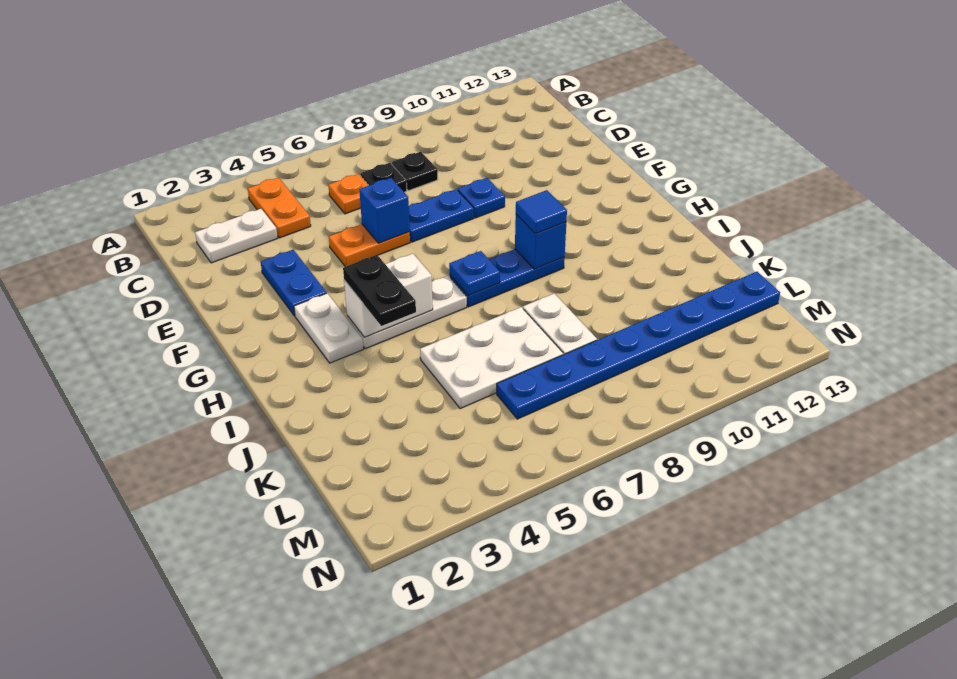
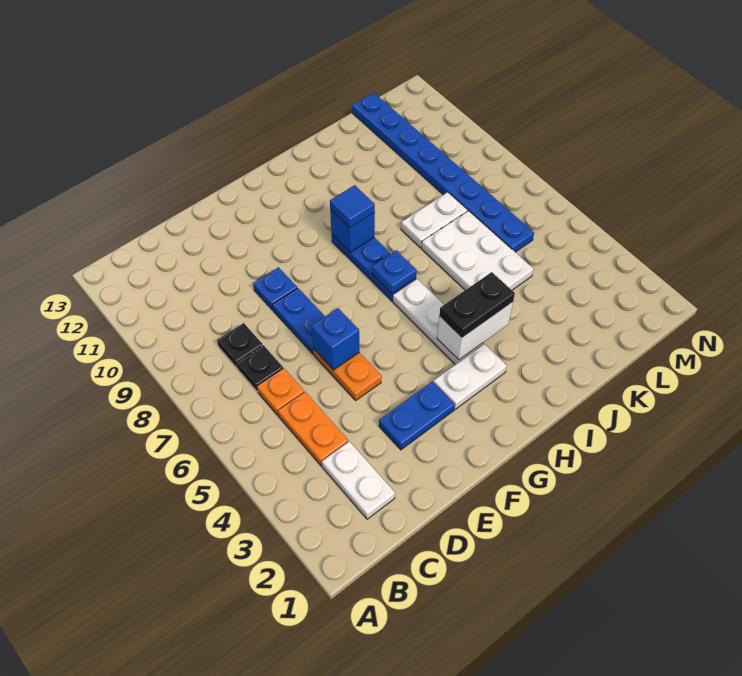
orange 1x2 plate [248,178,311,238] -> orange 1x2 plate turned to [278,392,348,466]
white 1x2 brick [344,254,433,337] -> white 1x2 brick turned to [437,302,513,360]

